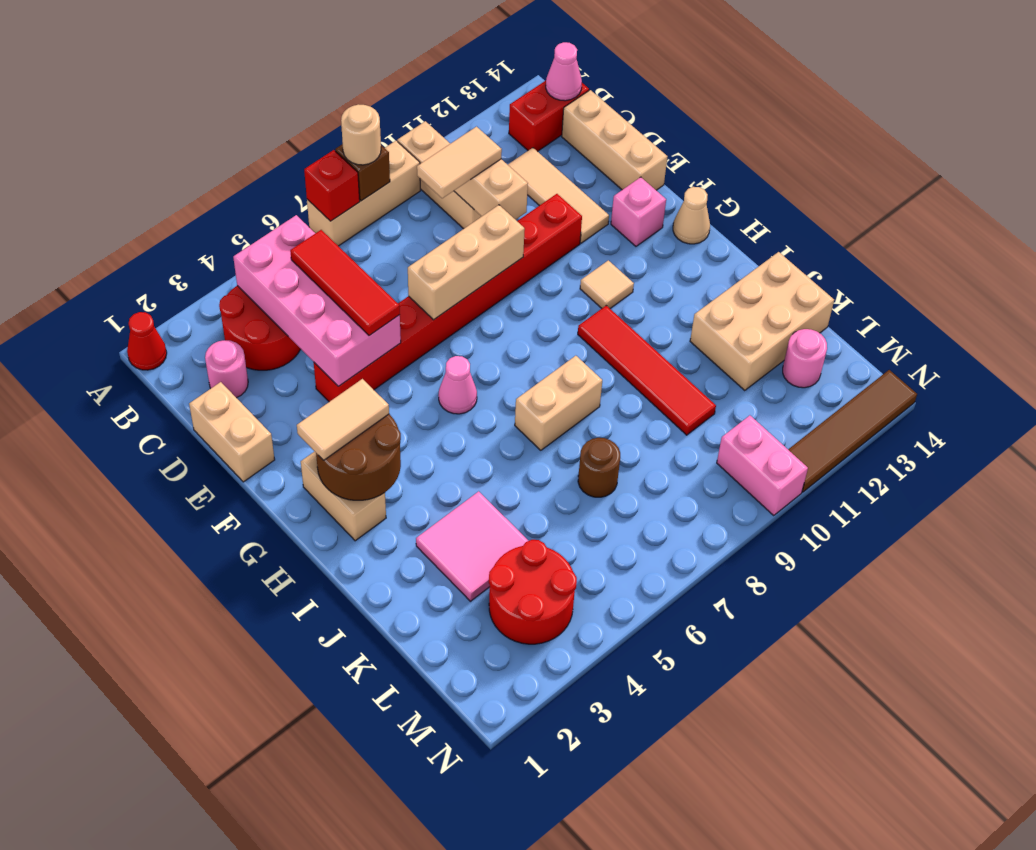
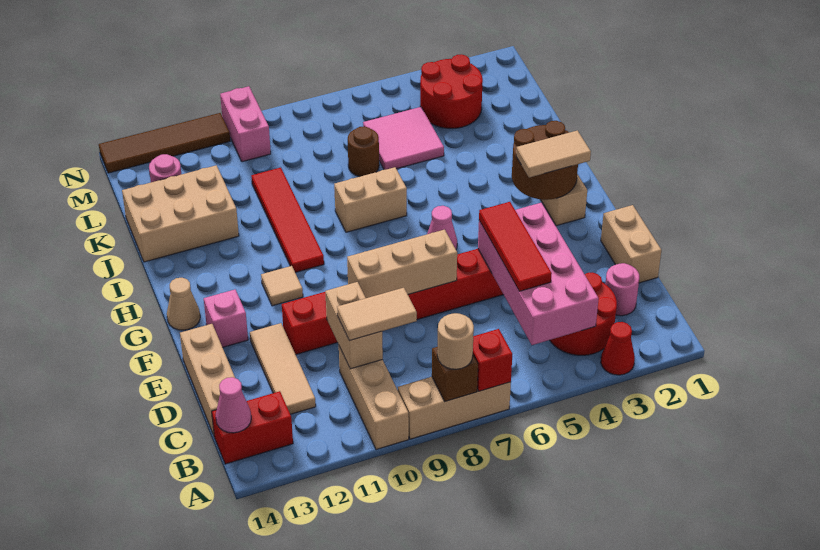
red 1x1 cone [127,312,167,370] -> red 1x1 cone moved to [601,322,635,375]
pink 2x2 tile [416,491,528,601] -> pink 2x2 tile moved to [363,107,444,170]

